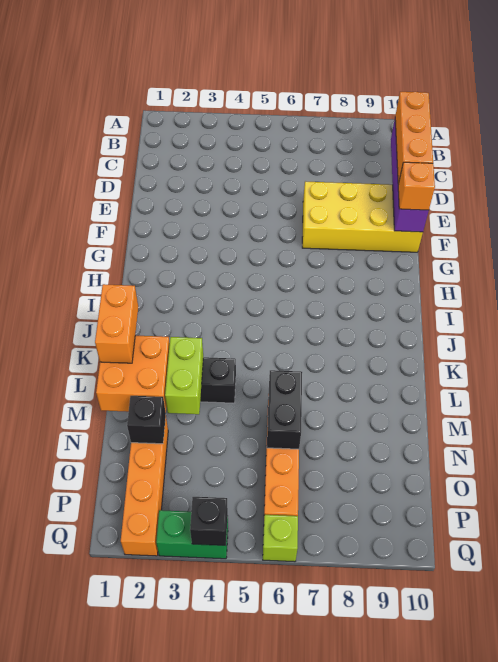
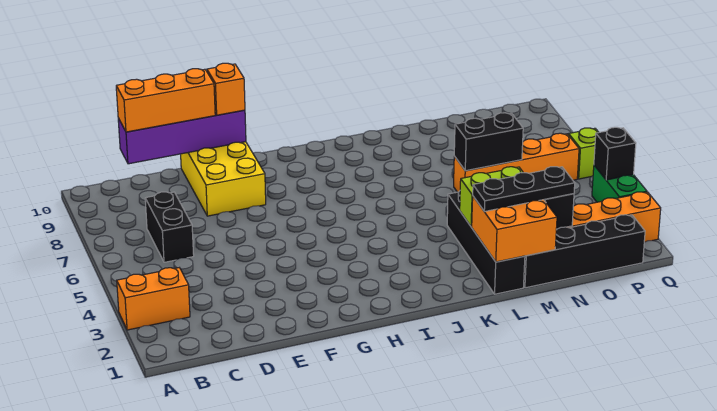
none -> black 1x2 brick [145,192,194,262]
yellow 2x4 brick [302,181,423,252] -> yellow 2x3 brick [181,142,266,216]
orange 1x2 brick [95,284,138,363] -> orange 1x2 brick moved to [117,268,190,330]
none -> black 1x3 plate [473,167,575,212]
none -> black 1x4 brick [524,215,645,288]

